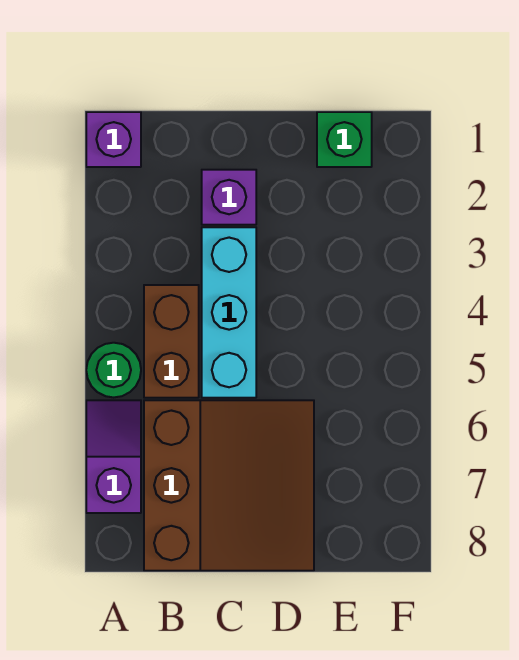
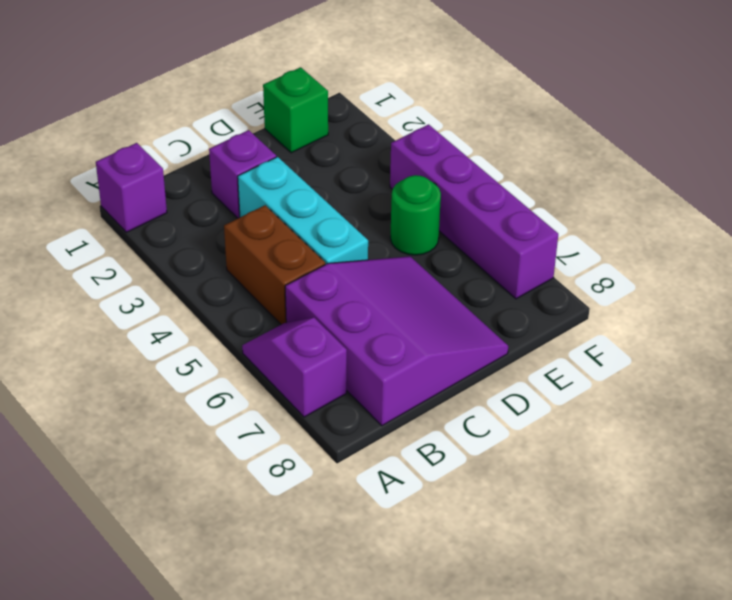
green 1x1 round brick [86,343,141,398] -> green 1x1 round brick moved to [390,175,441,255]
brown 3x3 slope [144,400,314,571] -> purple 3x3 slope [285,256,508,426]
none -> purple 1x4 brick [390,125,558,299]

